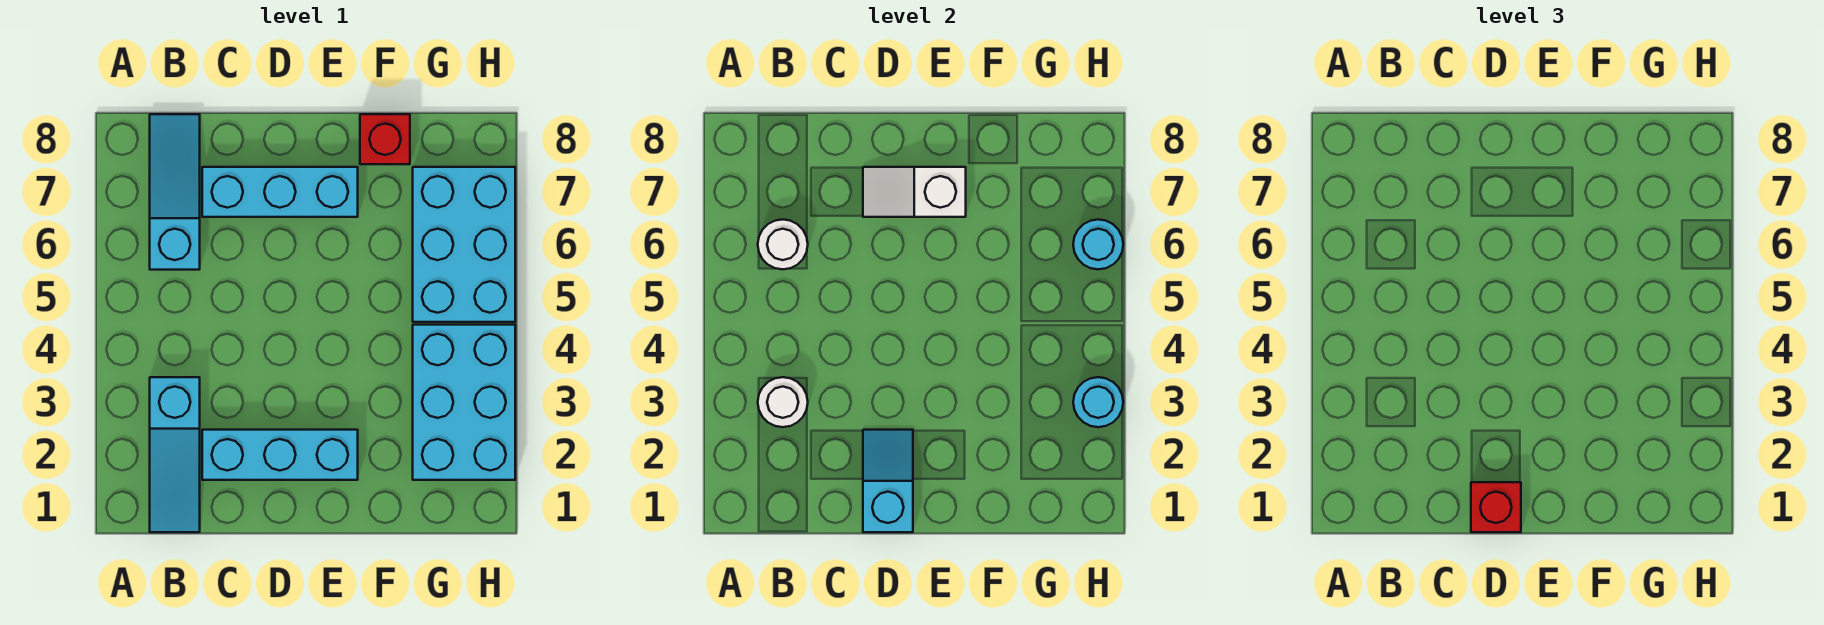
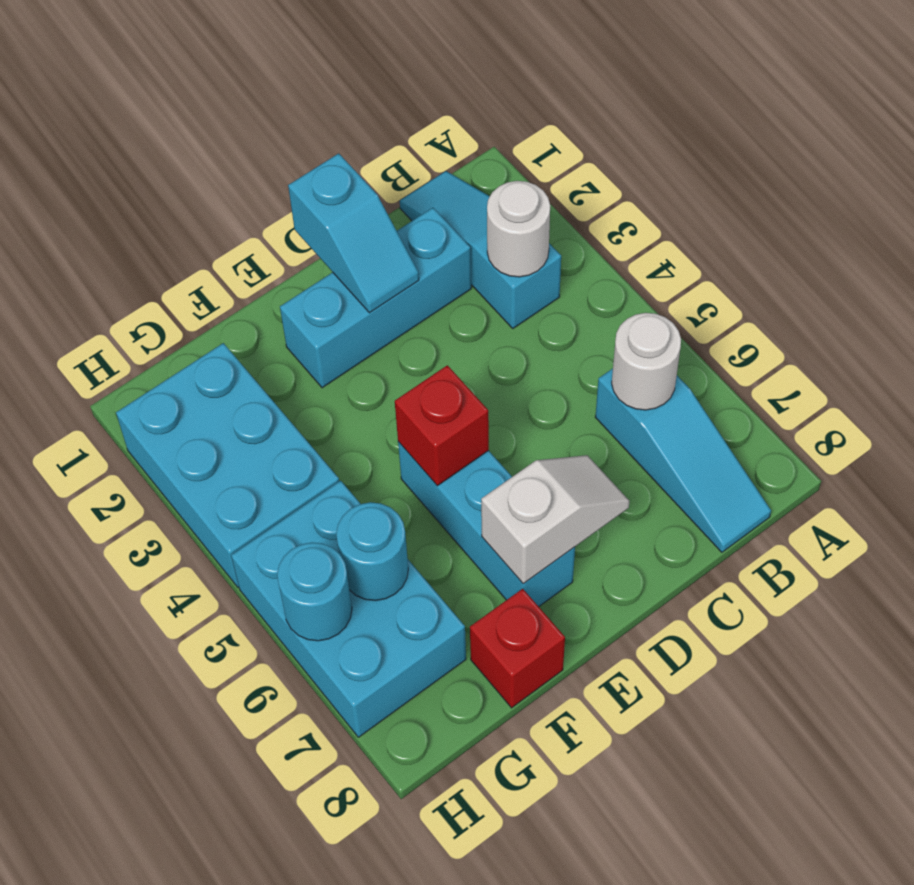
cyan 1x3 brick [202,167,358,217] -> cyan 1x3 brick turned to [398,442,575,607]
red 1x1 brick [1471,482,1521,532] -> red 1x1 brick moved to [395,365,489,486]
cyan 1x1 round brick [1073,377,1123,427] -> cyan 1x1 round brick moved to [336,502,408,601]

